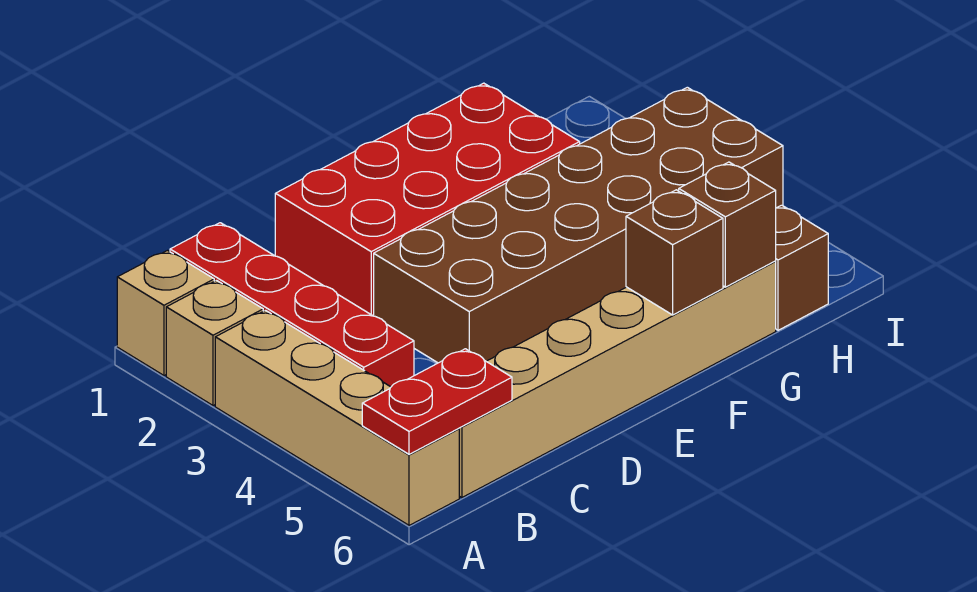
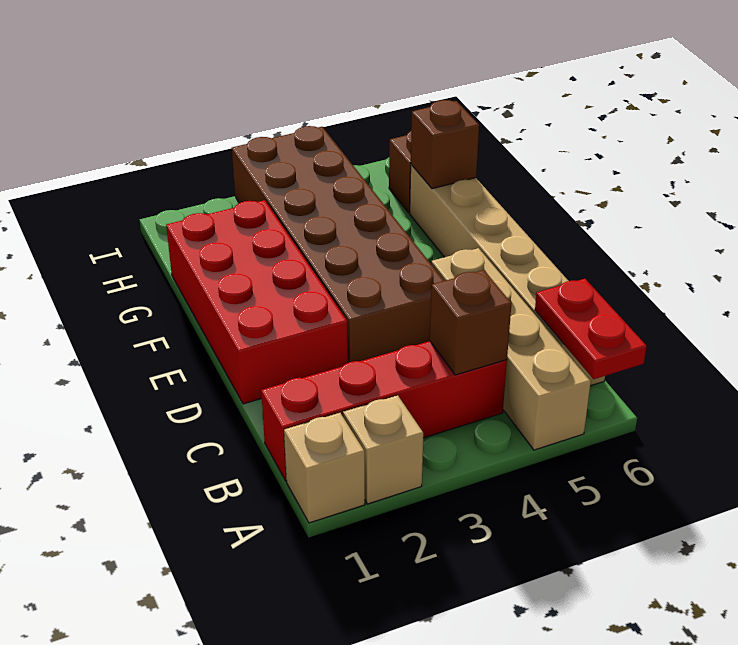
tan 1x4 brick [215,310,459,525] -> tan 1x4 brick turned to [431,248,591,450]
brown 1x1 brick [626,190,723,315] -> brown 1x1 brick moved to [430,270,512,375]

